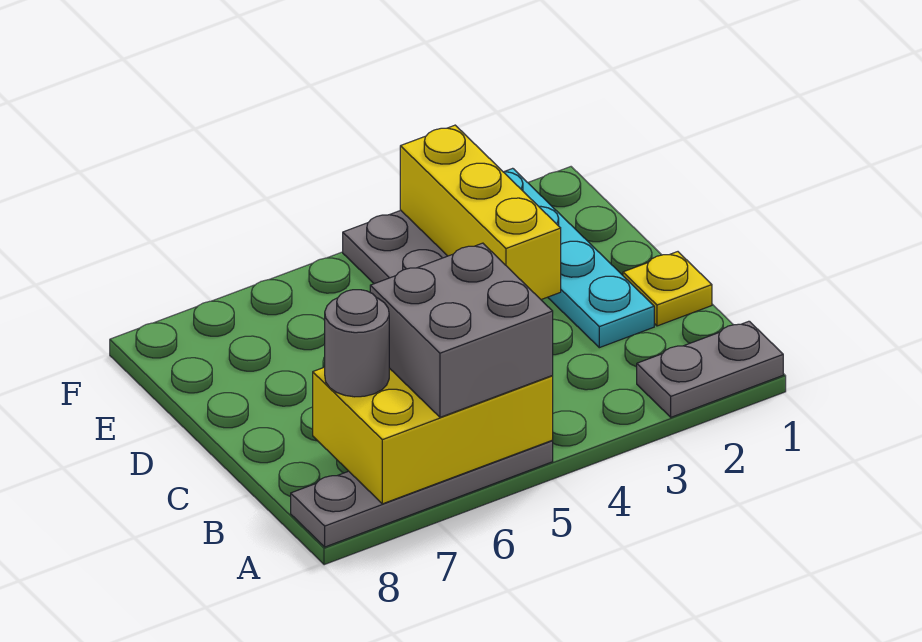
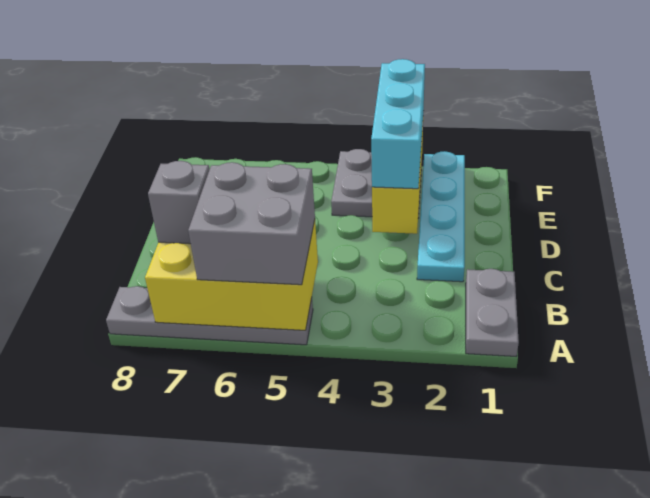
grey 1x2 plate [637,321,783,417] -> grey 1x2 plate turned to [466,269,519,356]
grey 1x1 round brick [325,290,389,397] -> grey 1x1 brick [148,161,209,244]
yellow 1x1 plate [623,252,712,326] -> none
none -> cyan 1x3 brick [371,59,425,189]

